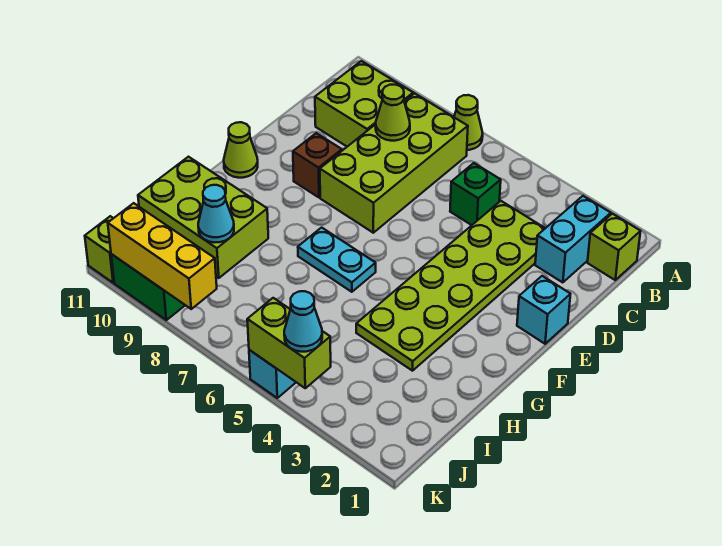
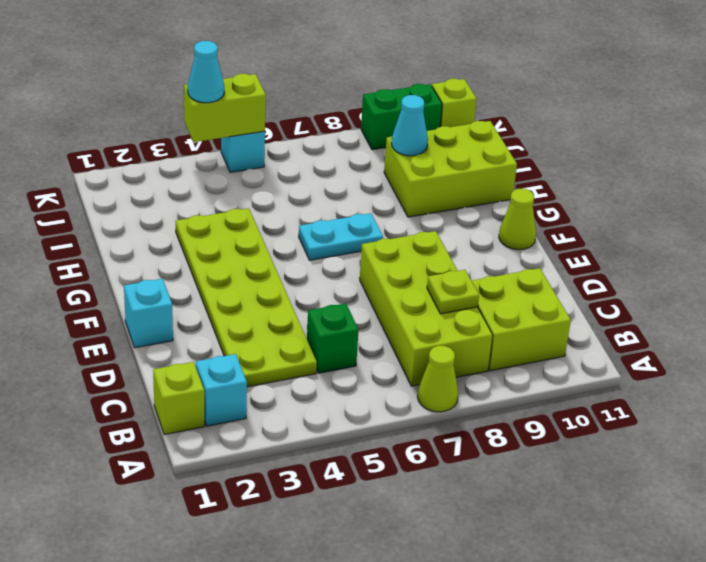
cyan 1x2 brick [535,196,611,283] -> cyan 1x1 brick [196,354,247,426]
lime 1x1 cone [376,85,410,141] -> lime 1x1 plate [427,270,479,314]
brown 1x1 brick [293,133,342,198] -> none
yellow 1x3 brick [108,203,217,309] -> none

